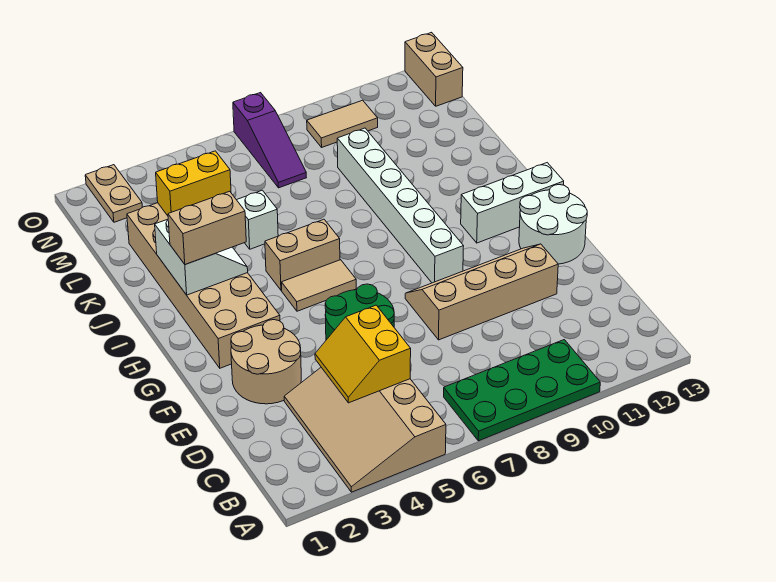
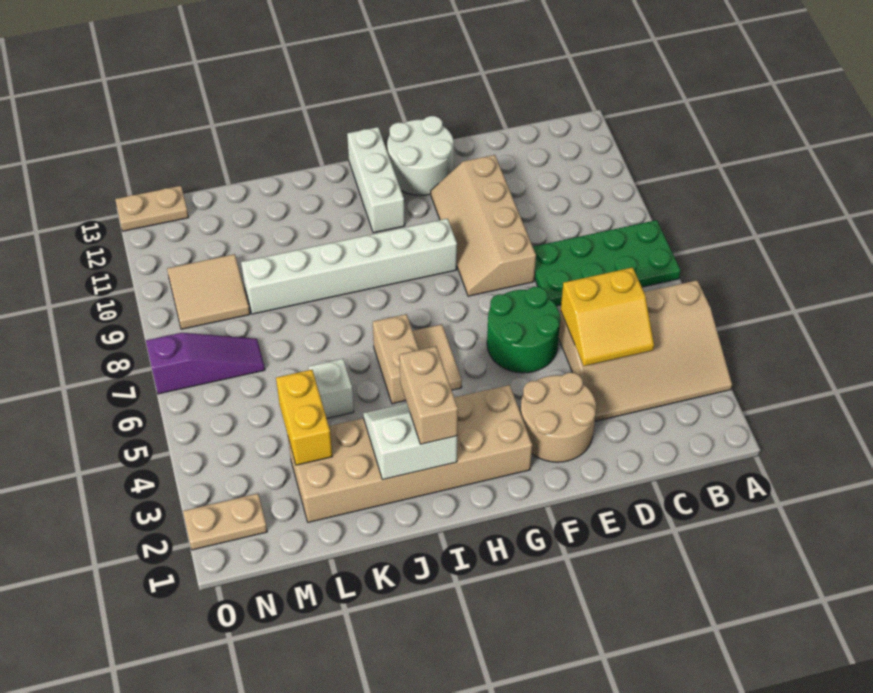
green 2x4 plate [444,340,600,441] -> green 2x4 plate turned to [533,220,681,306]
tan 1x2 tile [307,100,378,147] -> tan 2x2 tile [167,254,250,329]
tan 1x2 brick [405,32,463,106] -> tan 1x2 plate [115,186,189,231]

